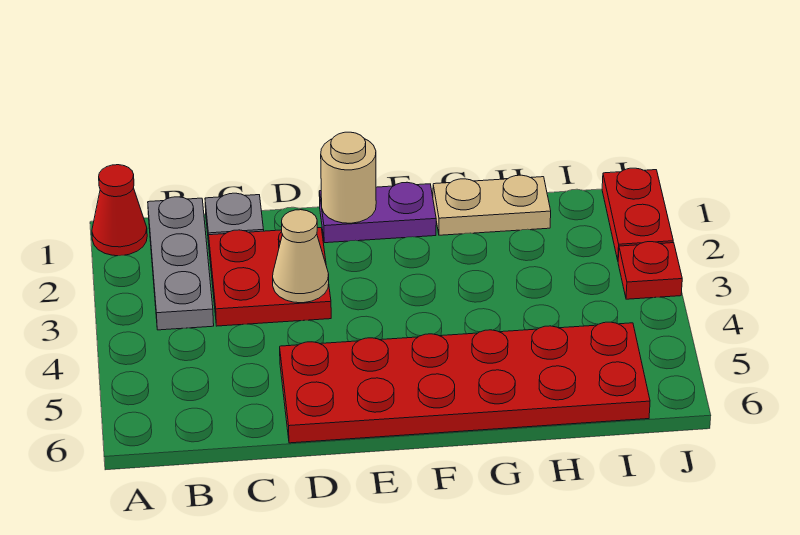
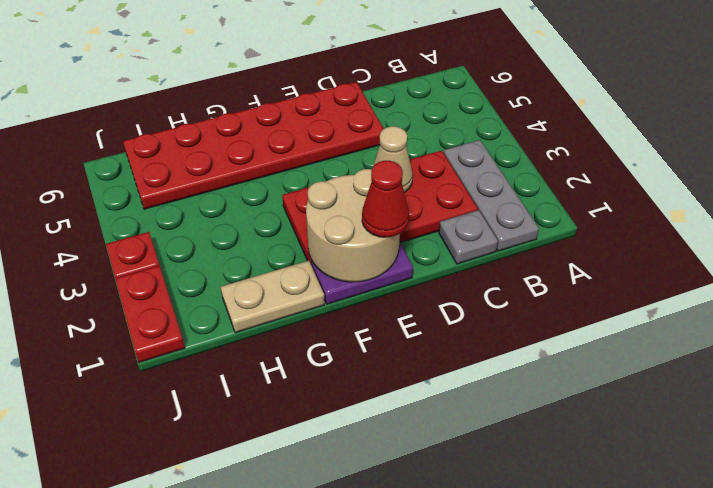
red 1x1 cone [92,165,147,256] -> red 1x1 cone moved to [362,161,409,237]
red 2x2 plate [209,228,331,326] -> red 2x4 plate [282,151,478,265]
tan 1x1 round brick [321,132,376,223] -> tan 2x2 round brick [306,169,400,282]

